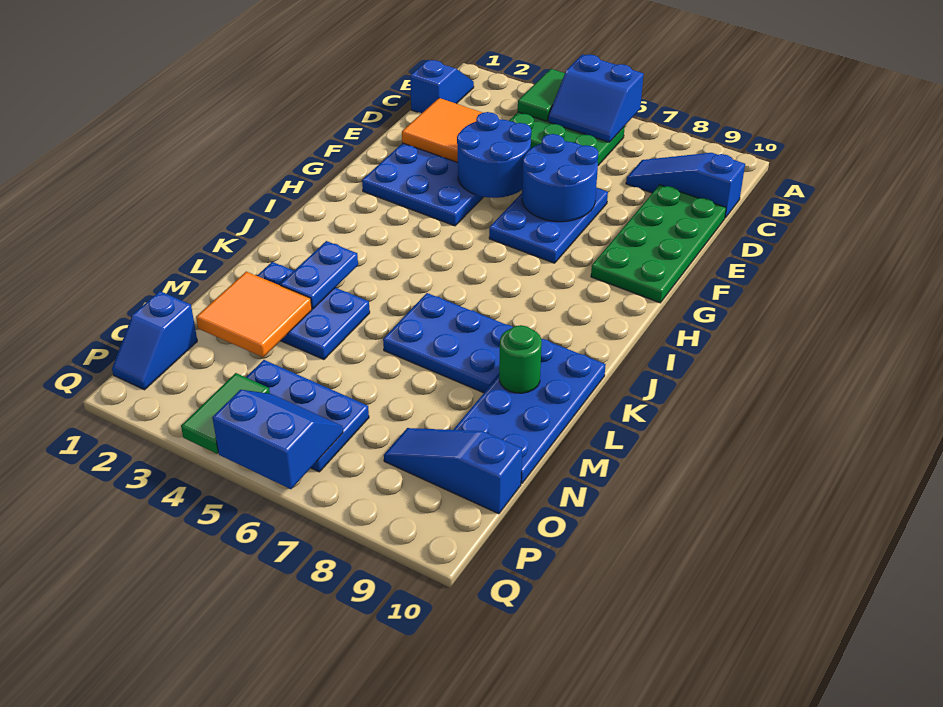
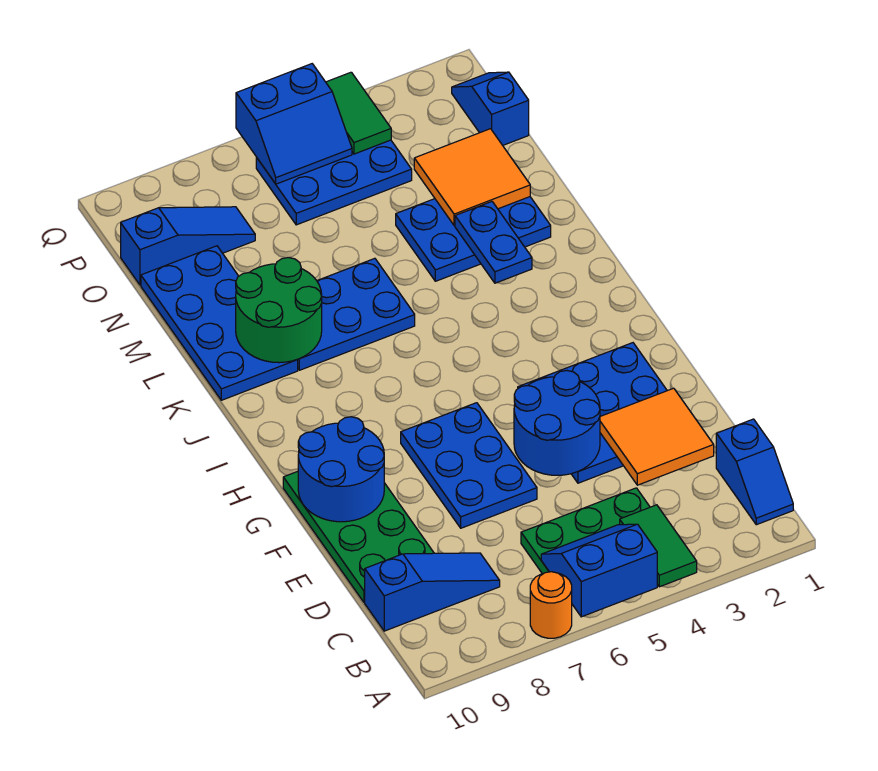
none -> orange 1x1 round brick [530,572,572,638]
blue 2x2 round brick [522,134,598,222] -> blue 2x2 round brick moved to [298,417,384,522]
green 1x1 round brick [499,325,542,393] -> green 2x2 round brick [236,258,322,363]

